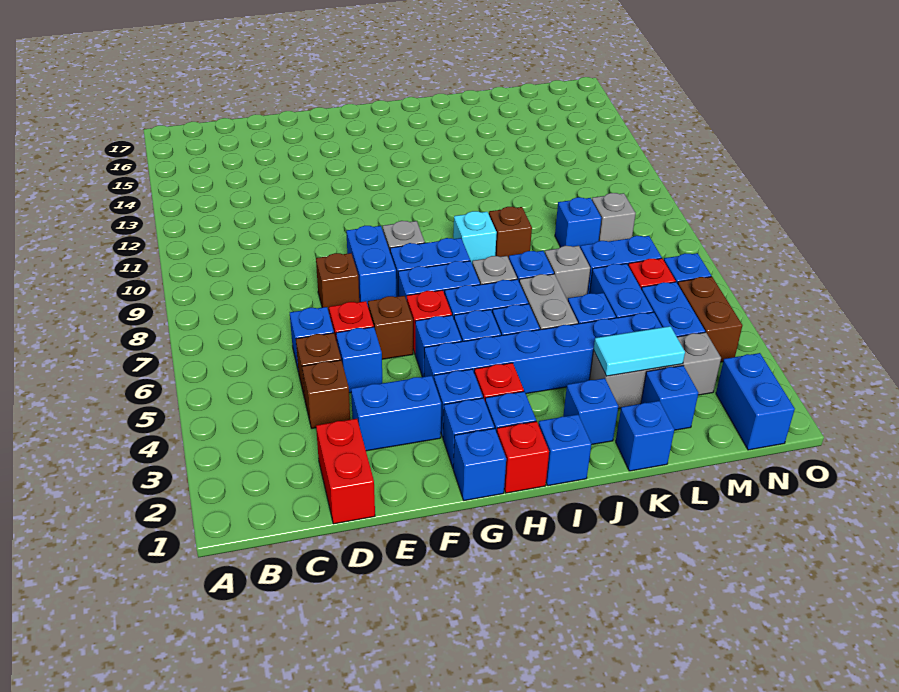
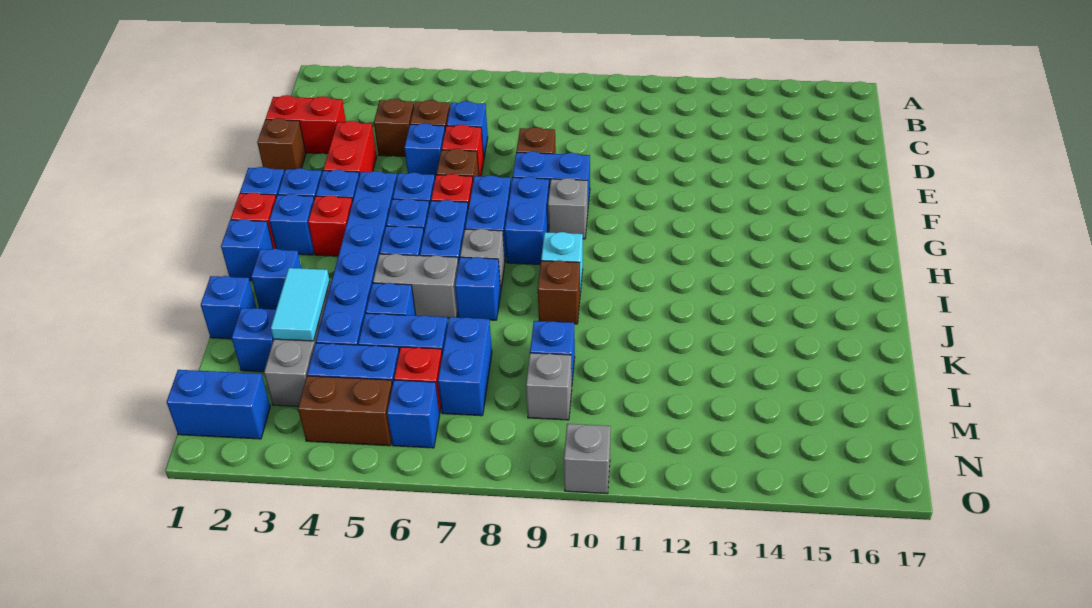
none -> brown 1x1 brick [257,118,306,172]
blue 1x2 brick [351,376,441,451] -> red 1x2 brick [323,121,377,176]
grey 1x1 brick [545,246,590,301] -> grey 1x1 brick moved to [564,424,611,494]

